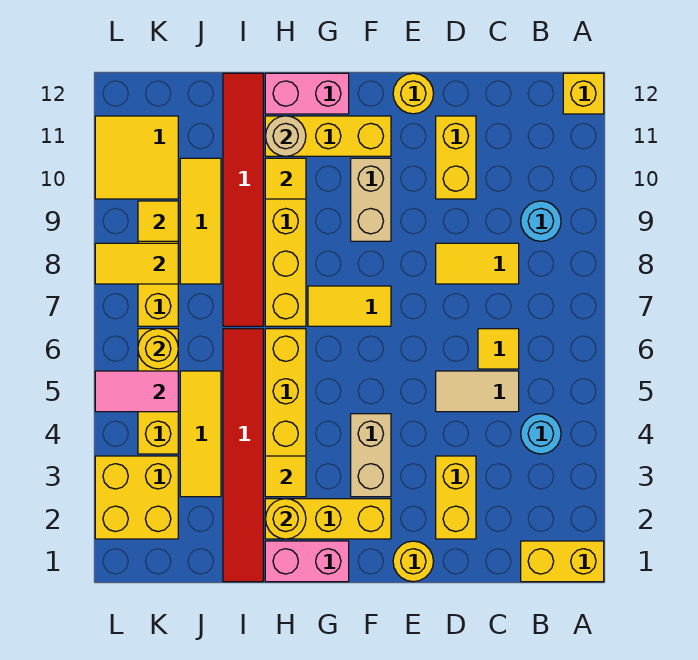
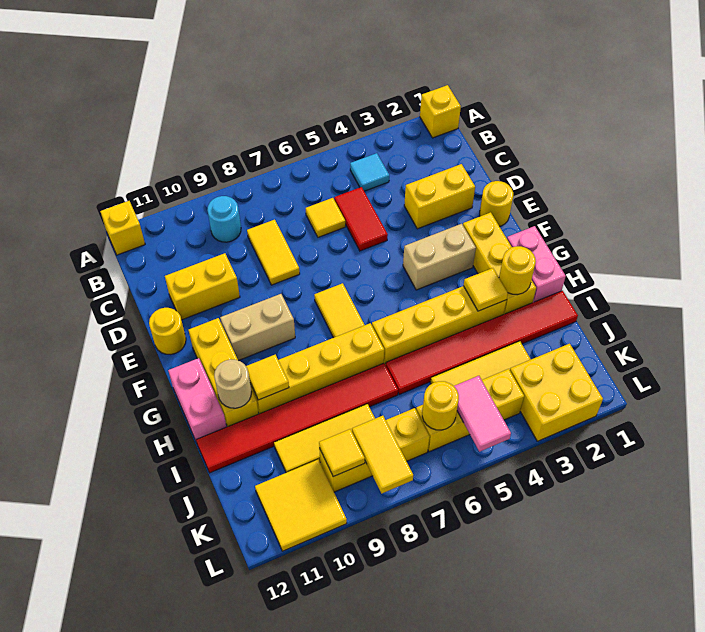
yellow 1x2 brick [521,541,604,582] -> yellow 1x1 brick [420,85,461,138]
cyan 1x1 round brick [521,414,561,454] -> cyan 1x1 tile [350,153,389,191]
tan 1x2 tile [436,371,519,412] -> red 1x2 tile [334,187,388,251]

